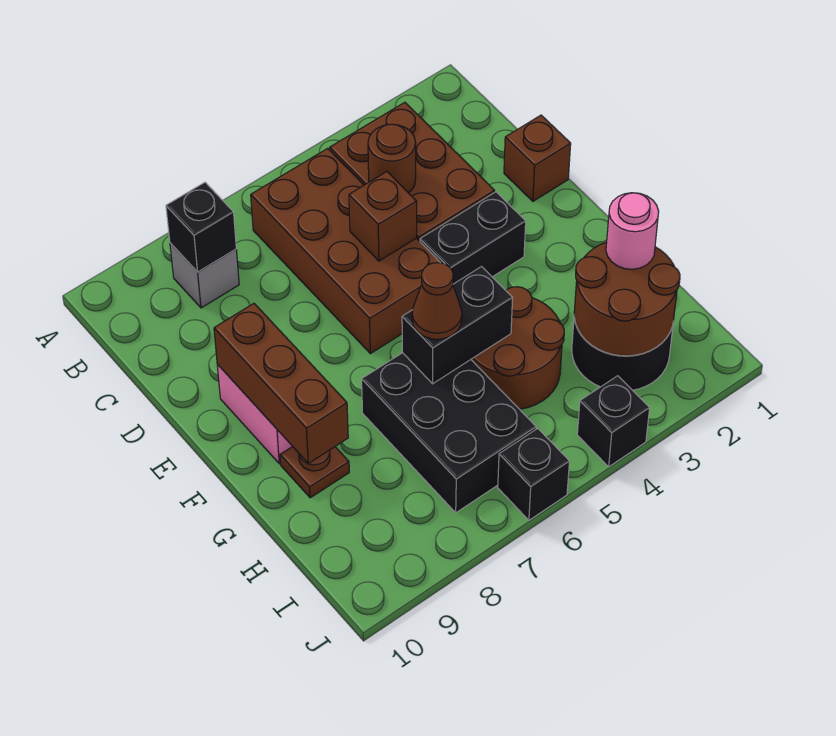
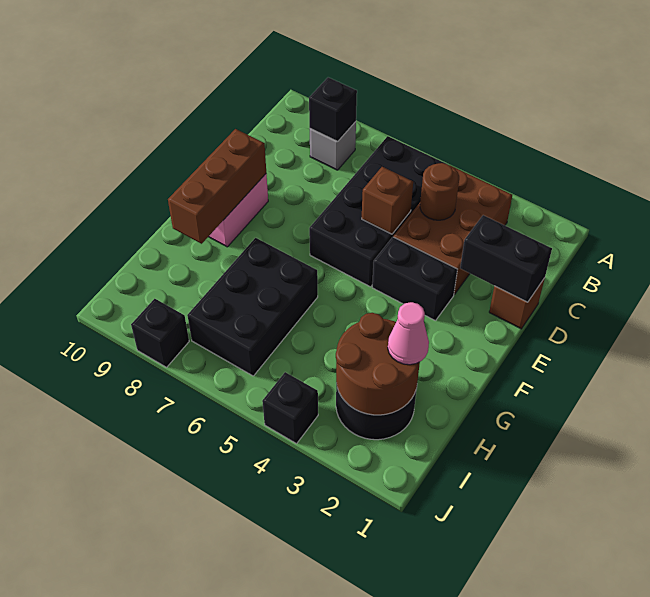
brown 2x4 brick [251,148,440,354] -> black 2x4 brick [309,136,446,287]
brown 2x2 round brick [471,287,564,409] -> none
black 1x2 brick [402,267,513,384] -> black 1x2 brick moved to [460,215,552,302]
brown 1x1 cone [412,263,462,339] -> none
brown 1x1 plate [280,447,349,498] -> none
pink 1x1 round brick [606,193,659,269] -> pink 1x1 cone [388,302,429,365]
black 1x1 brick [498,428,569,520] -> black 1x1 brick moved to [131,299,189,367]

